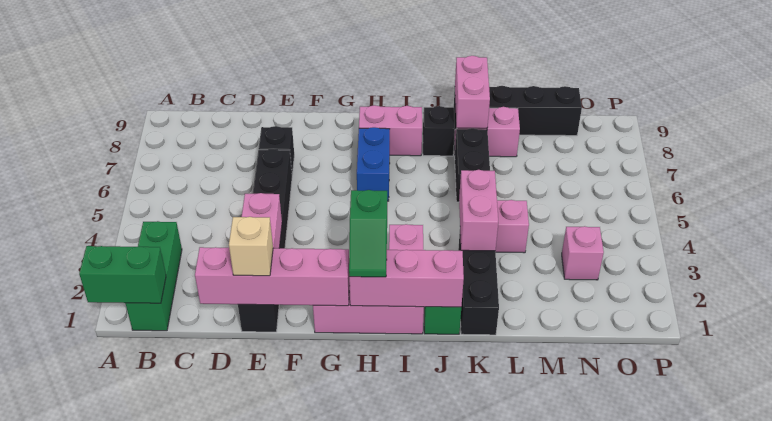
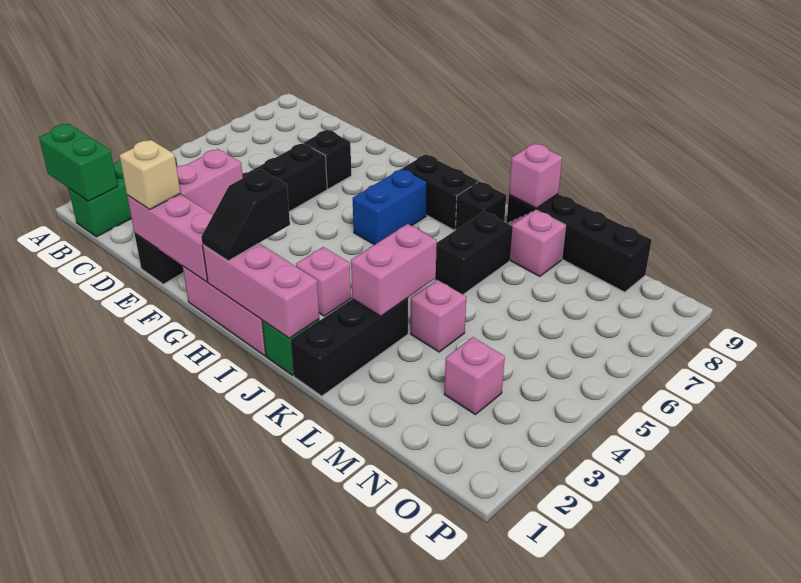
pink 1x4 brick [195,247,350,306] -> pink 1x3 brick [127,194,213,282]
green 1x2 slope [349,190,387,277] -> black 1x2 slope [201,169,290,261]
pink 1x2 brick [359,105,422,156] -> black 1x2 brick [403,154,478,230]
pink 1x2 brick [455,56,490,128] -> pink 1x1 brick [509,144,562,208]

